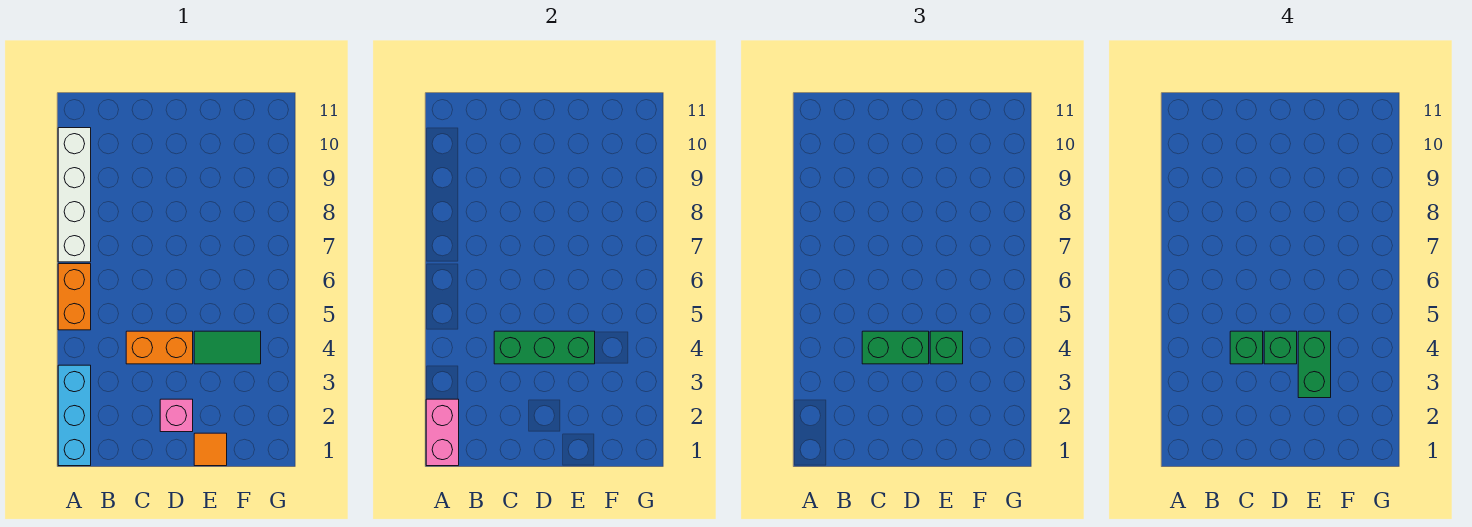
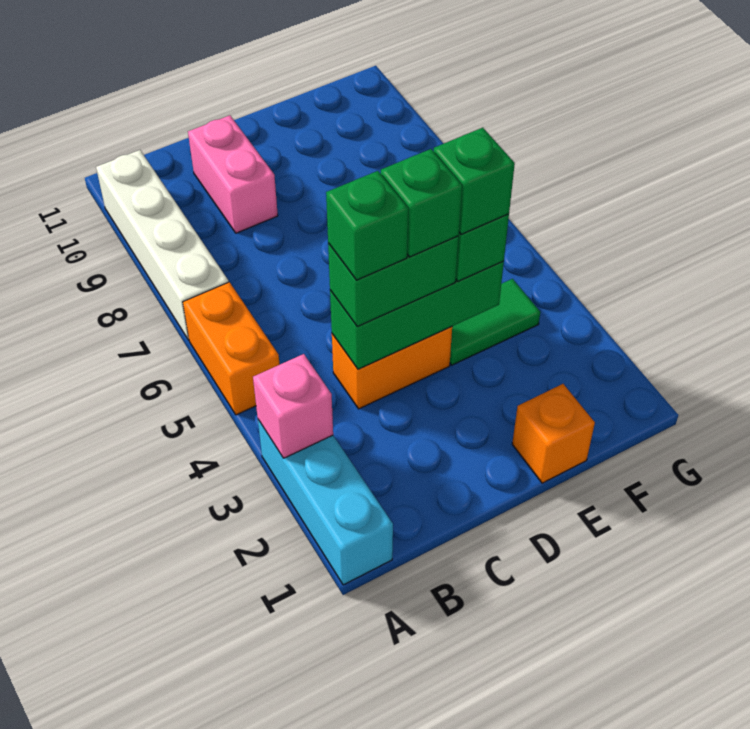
pink 1x2 brick [426,399,459,466] -> pink 1x2 brick moved to [188,115,278,233]
pink 1x1 brick [160,399,193,432] -> pink 1x1 brick moved to [253,354,333,458]
orange 1x1 tile [194,433,227,466] -> orange 1x1 brick [512,384,595,483]
green 1x2 brick [1298,331,1331,398] -> green 1x1 brick [433,128,515,235]

